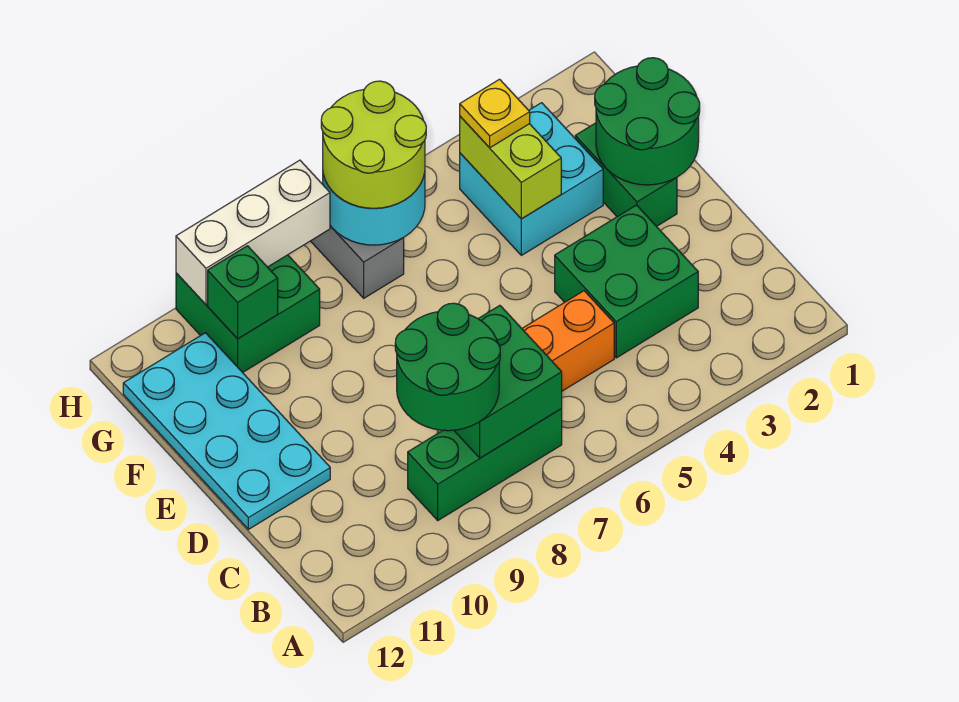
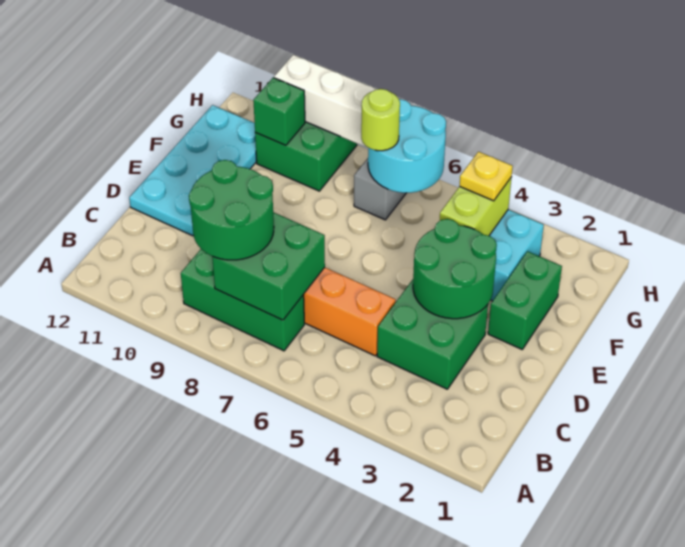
green 2x2 round brick [595,58,700,185] -> green 2x2 round brick moved to [413,219,497,319]
lime 2x2 round brick [321,81,426,208] -> lime 1x1 round brick [361,89,400,151]

